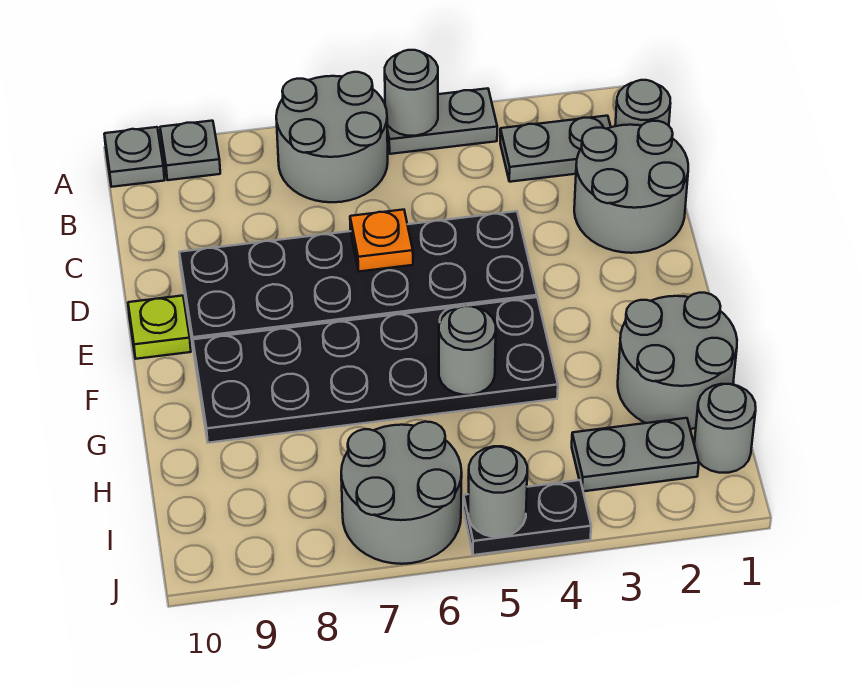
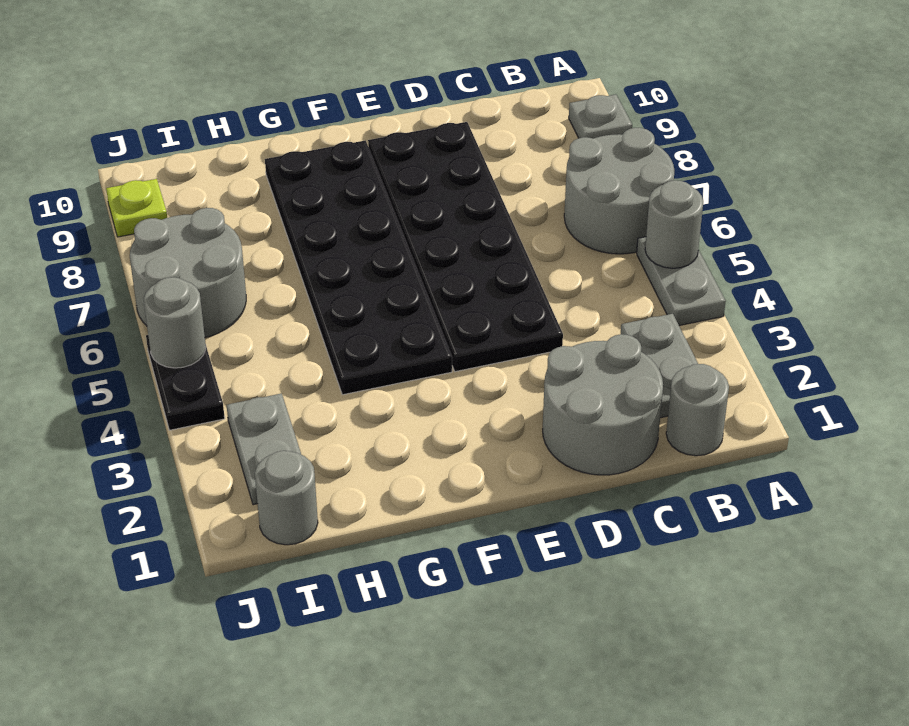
grey 1x1 plate [104,127,165,187] -> none
orange 1x1 plate [350,210,413,271] -> none
lime 1x1 plate [128,296,191,359] -> lime 1x1 plate moved to [106,179,167,237]
grey 2x2 round brick [618,293,737,429] -> none
grey 1x1 round brick [439,306,496,395] -> none

